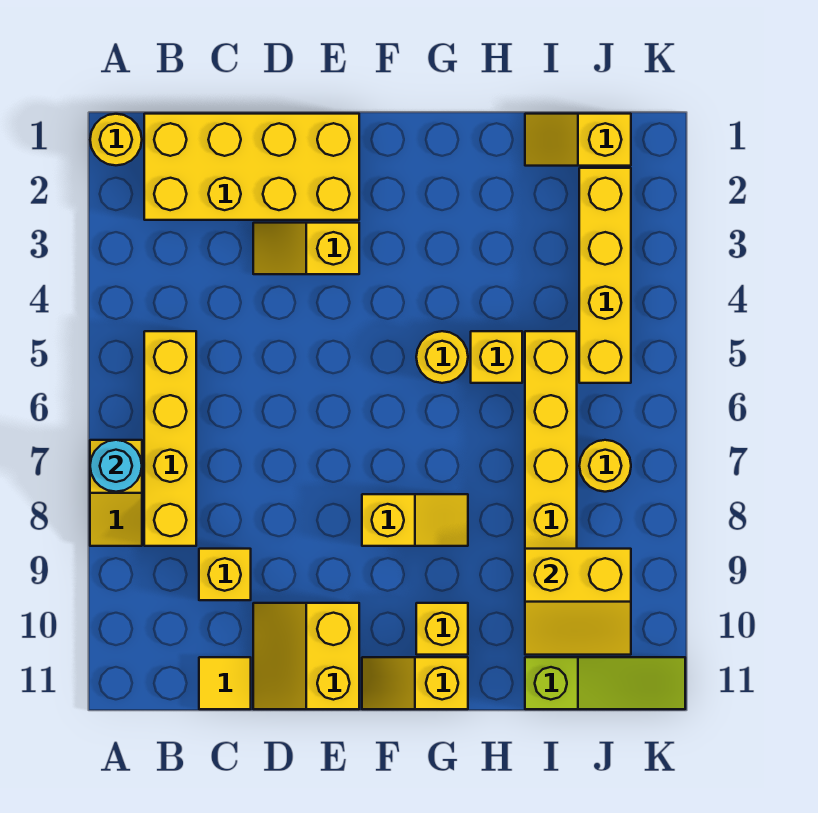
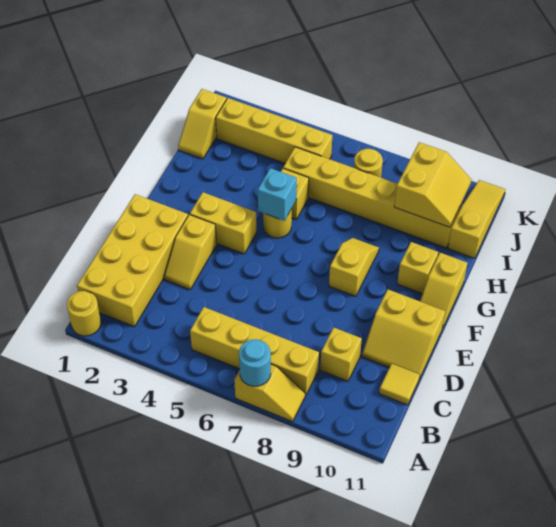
none -> yellow 1x2 brick [190,192,257,254]
none -> cyan 1x1 brick [258,168,297,221]
lime 1x3 slope [525,657,685,709] -> yellow 1x3 slope [448,180,505,258]

